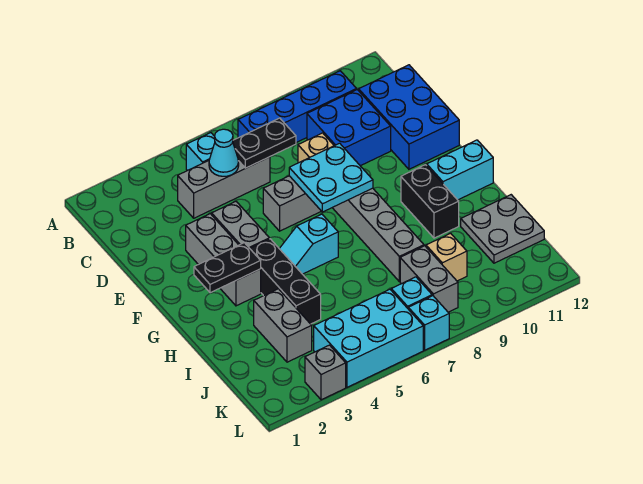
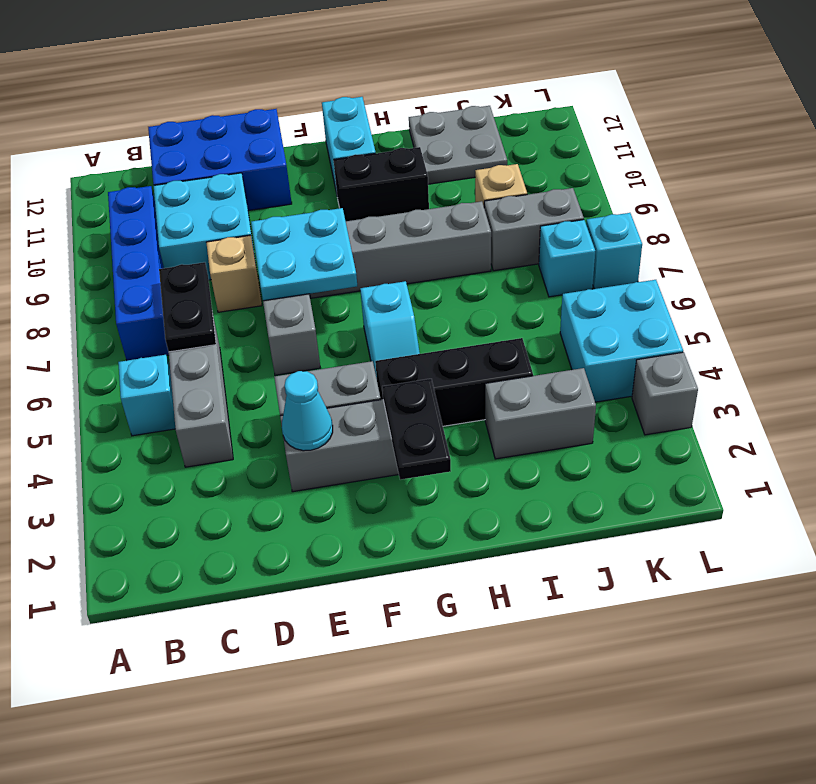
cyan 1x1 cone [209,129,239,176] -> cyan 1x1 cone moved to [282,371,333,451]
blue 2x2 brick [307,90,391,166] -> cyan 2x2 brick [154,173,256,280]
cyan 2x3 brick [314,289,423,387] -> cyan 2x2 brick [560,280,683,402]

